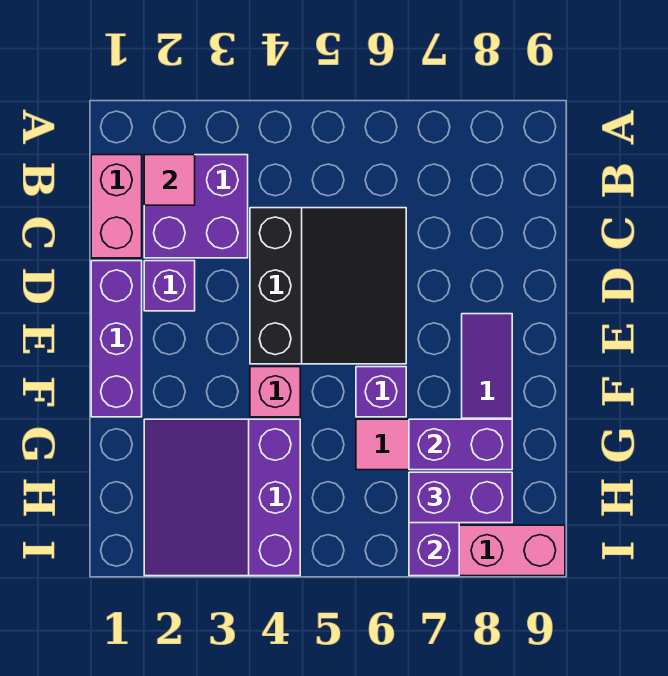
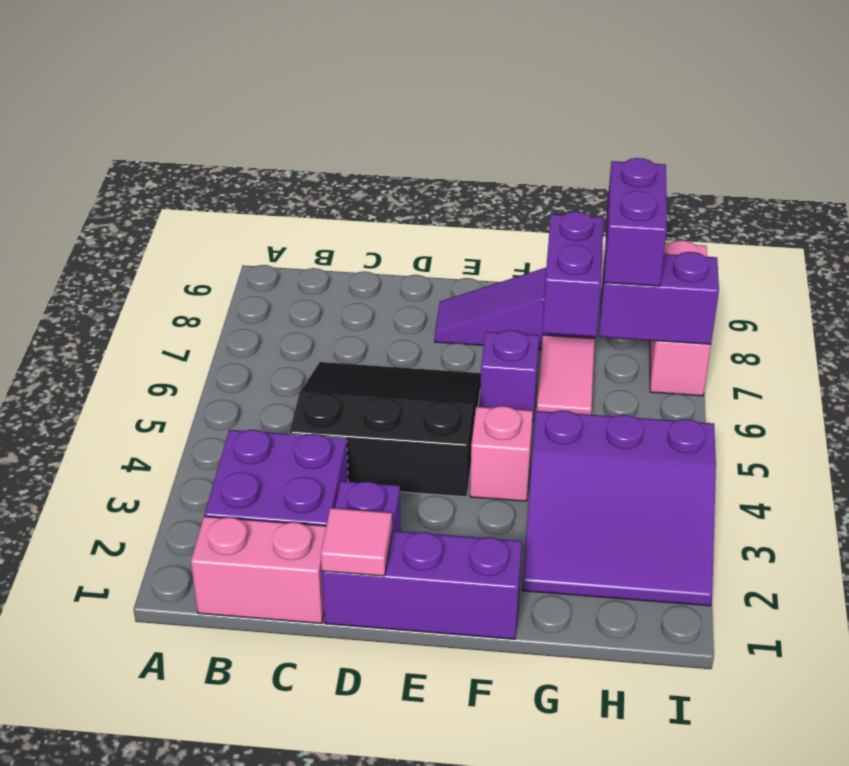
pink 1x1 tile [144,155,195,205] -> pink 1x1 tile moved to [321,508,392,576]

